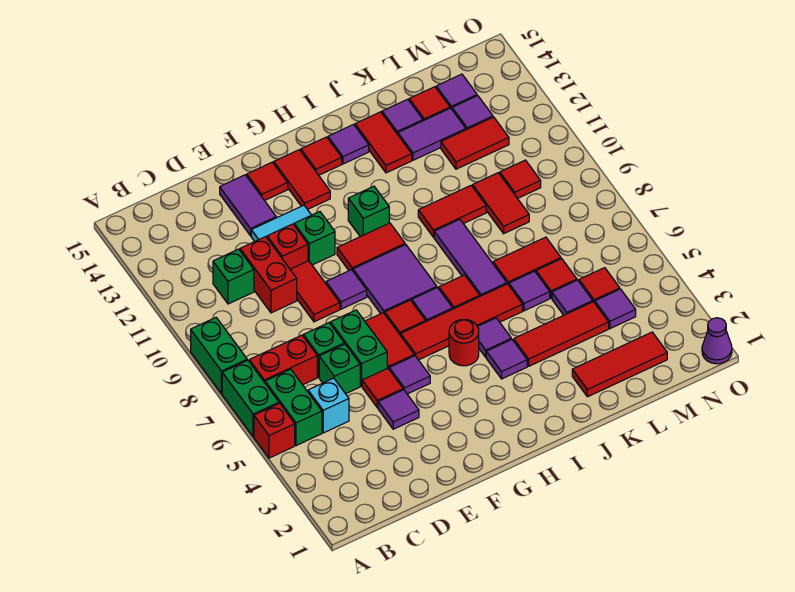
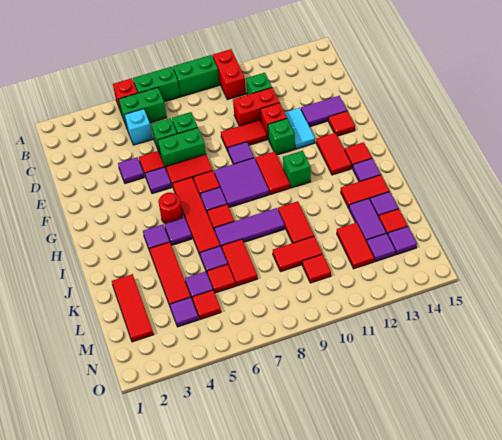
red 1x2 brick [249,335,317,385] -> red 1x2 brick moved to [213,49,246,99]
red 1x2 tile [274,150,330,209] -> red 1x2 tile turned to [316,133,352,175]
purple 1x1 cone [702,318,732,364] -> none

